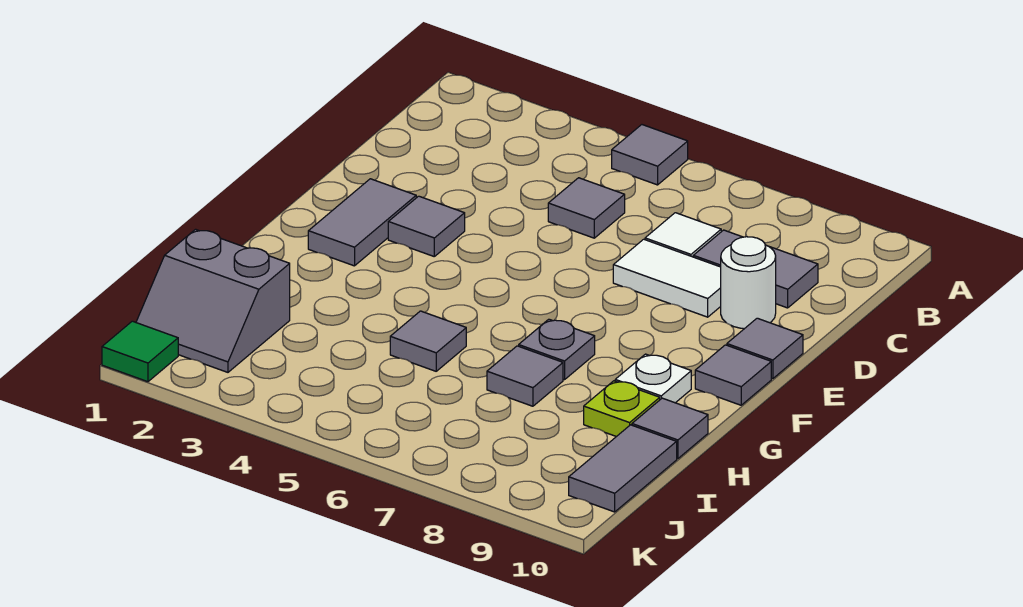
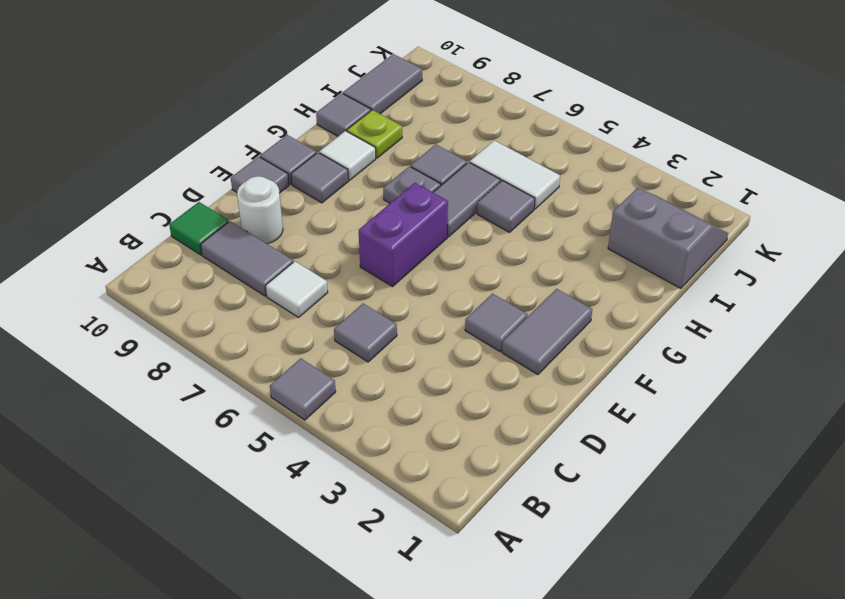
white 1x2 tile [613,239,721,317] -> white 1x2 tile moved to [470,140,560,209]
none -> purple 1x2 brick [359,183,448,287]
none -> grey 1x1 tile [291,153,349,203]
none -> grey 1x2 tile [433,162,501,237]
white 1x1 plate [615,354,691,403] -> white 1x1 tile [319,131,376,180]
green 1x1 tile [102,321,178,382] -> green 1x1 tile moved to [169,202,229,255]

